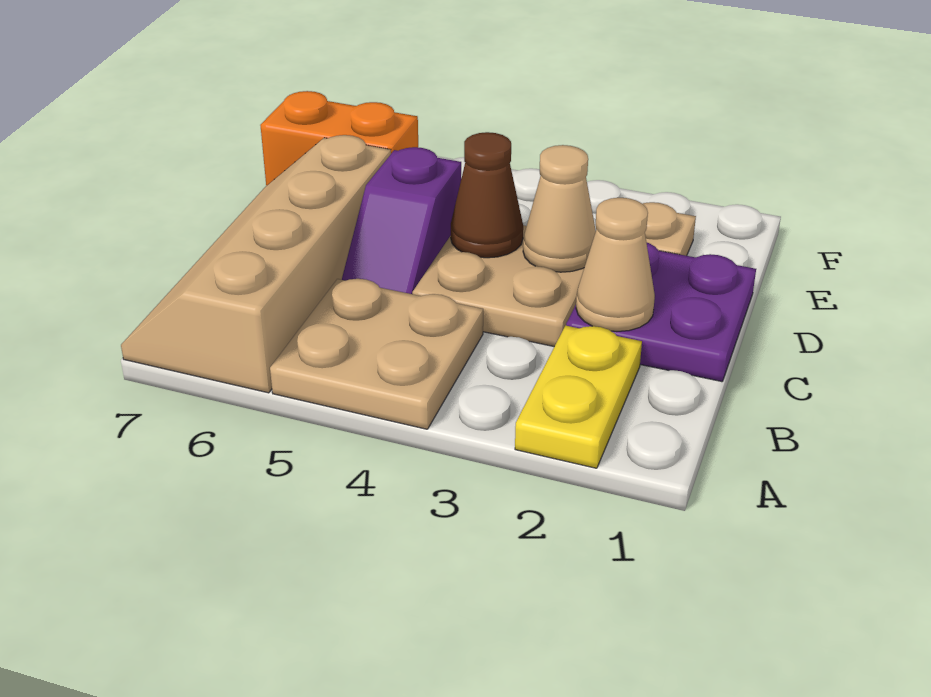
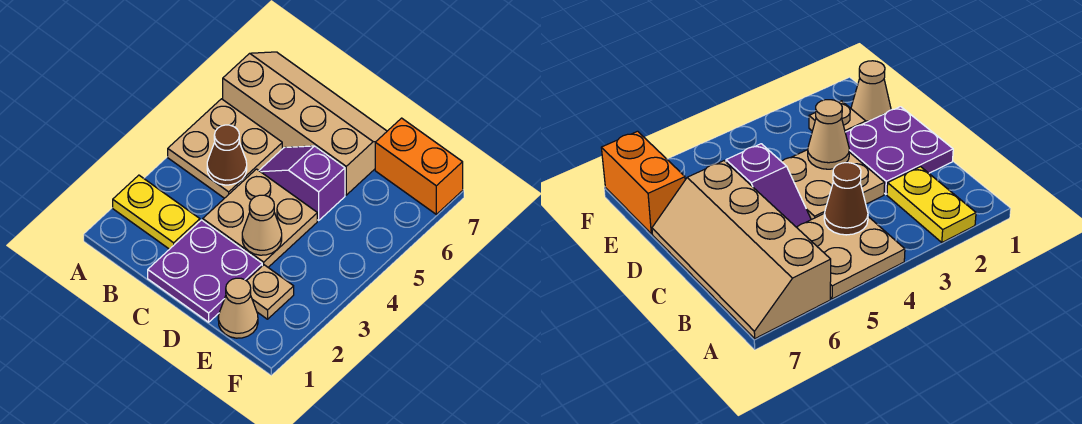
tan 1x1 cone [576,198,655,331] -> tan 1x1 cone moved to [218,278,258,338]
brown 1x1 cone [451,132,523,258] -> brown 1x1 cone moved to [207,125,247,185]
orange 1x2 brick [260,91,418,186] -> orange 1x2 brick turned to [375,118,463,214]

